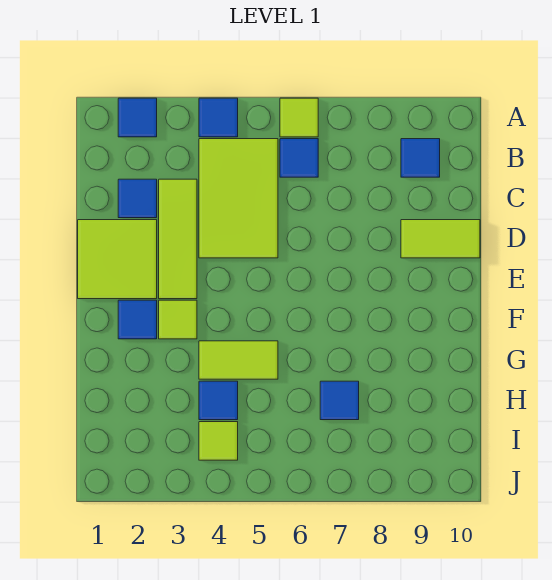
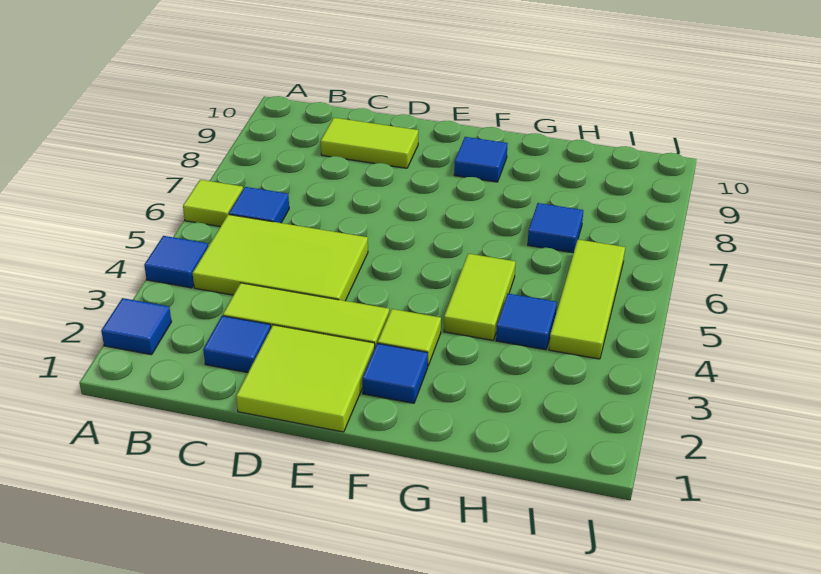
blue 1x1 tile [401,139,440,177] -> blue 1x1 tile moved to [454,137,508,182]
lime 1x2 tile [401,220,480,258] -> lime 1x2 tile turned to [321,118,418,168]
lime 1x1 tile [199,422,238,460] -> lime 1x3 tile [549,240,625,359]

